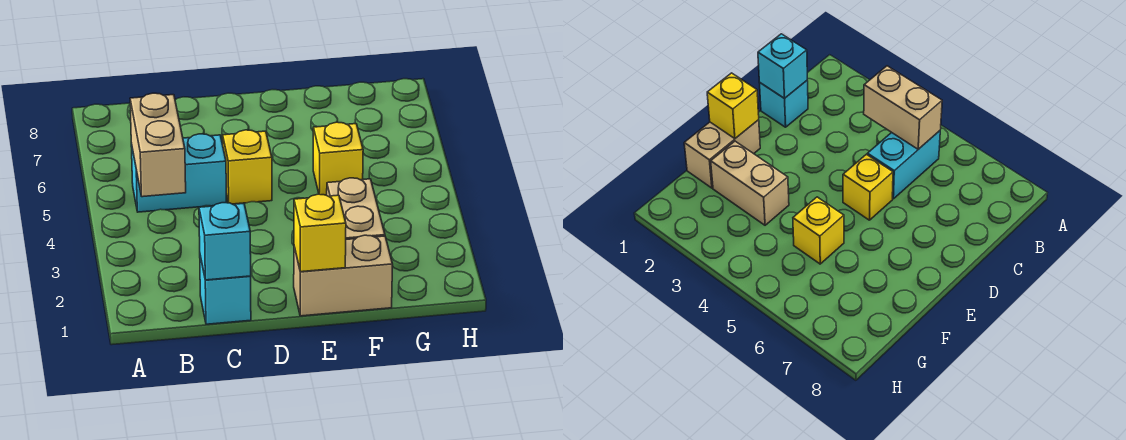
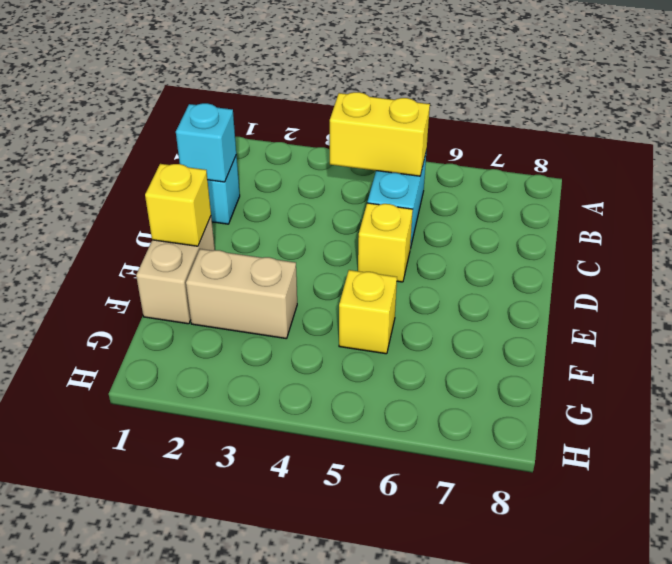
tan 1x2 brick [130,93,186,197] -> yellow 1x2 brick [330,92,430,176]

